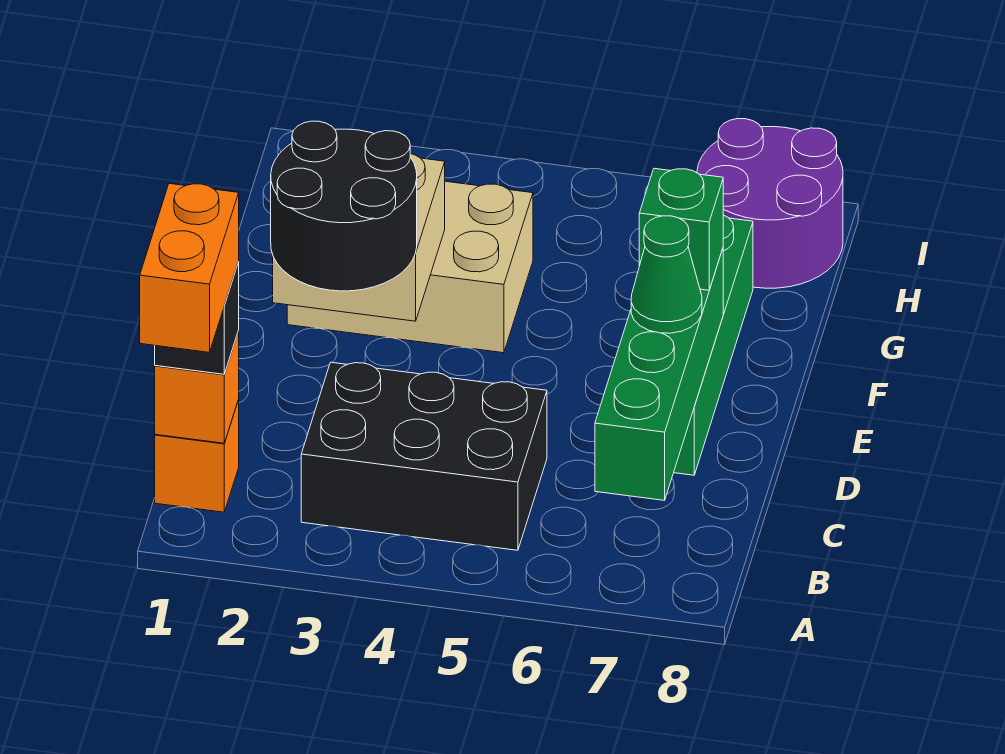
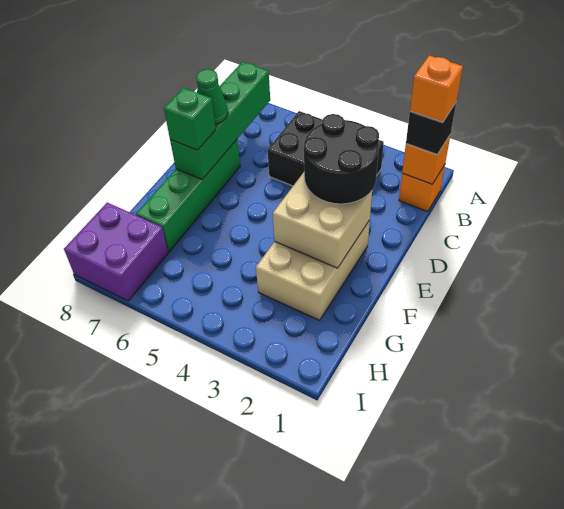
orange 1x2 brick [140,184,239,352] -> orange 1x1 brick [410,55,463,122]
tan 2x3 brick [287,181,533,353] -> tan 2x3 brick turned to [256,220,370,320]
purple 2x2 round brick [697,119,843,288] -> purple 2x2 brick [64,203,168,301]

